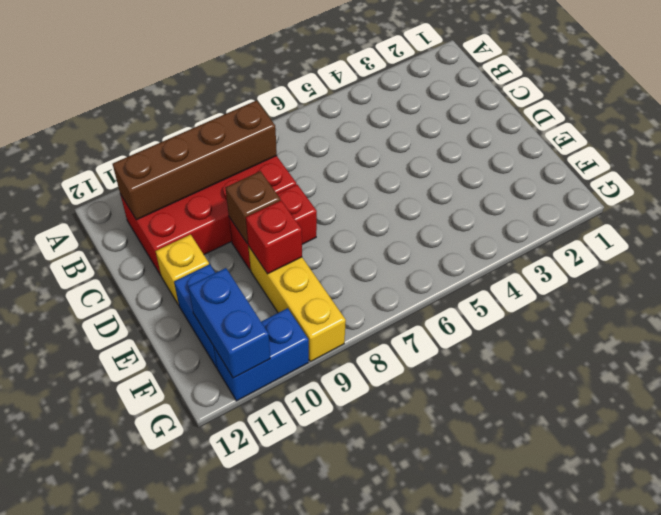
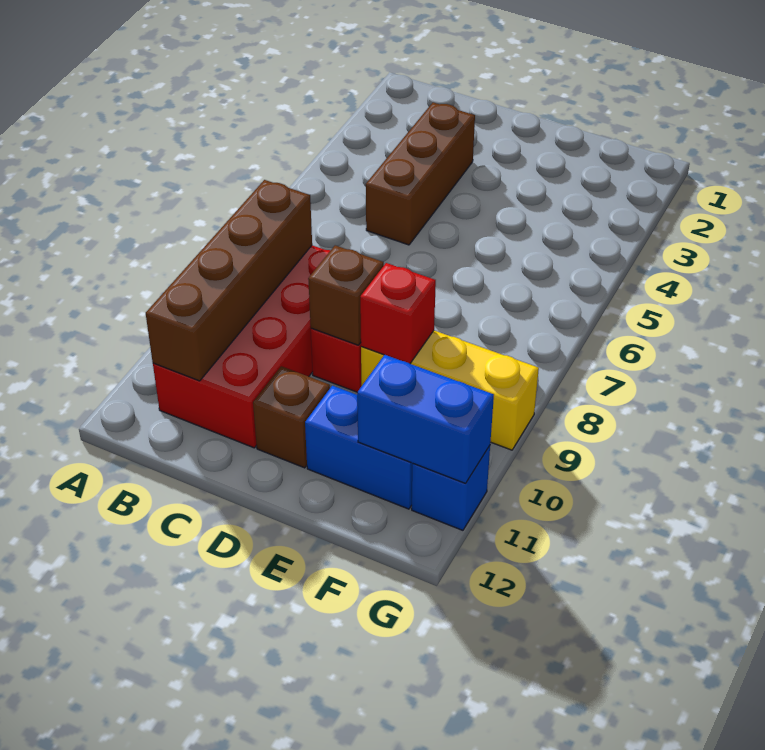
none -> brown 1x3 brick [366,102,475,245]
yellow 1x1 brick [156,235,209,305] -> brown 1x1 brick [253,366,330,468]
blue 1x2 brick [214,308,309,401] -> blue 1x1 brick [412,446,490,530]

